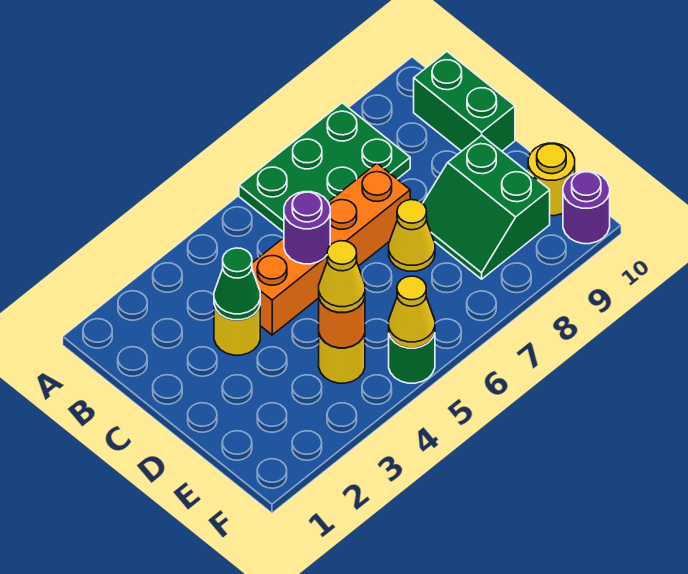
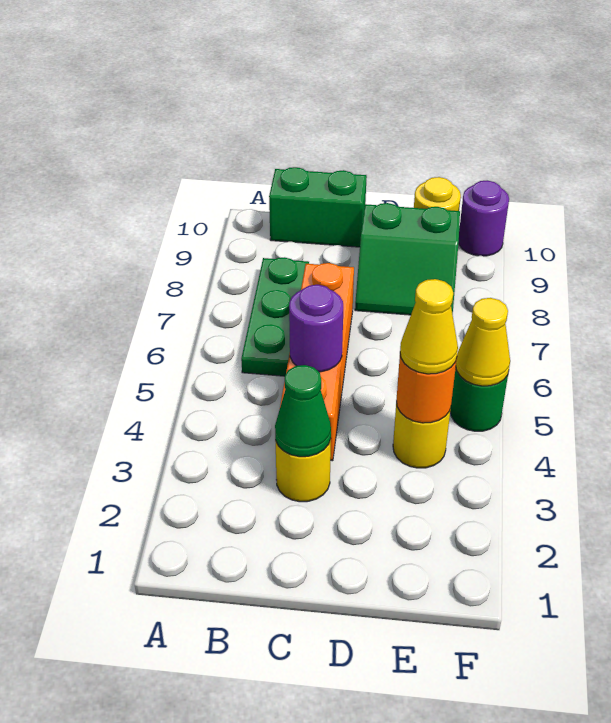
green 2x3 plate [239,103,410,232] -> green 1x3 plate [241,257,309,376]
yellow 1x1 cone [389,200,435,271] -> none

